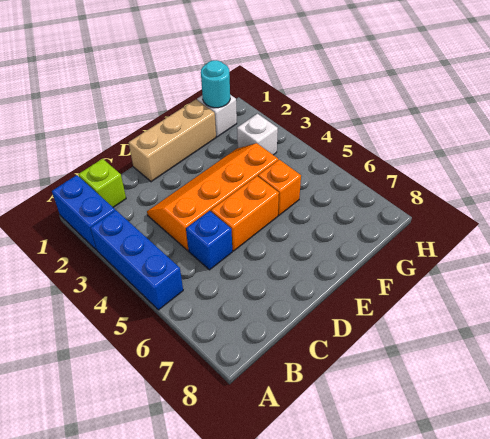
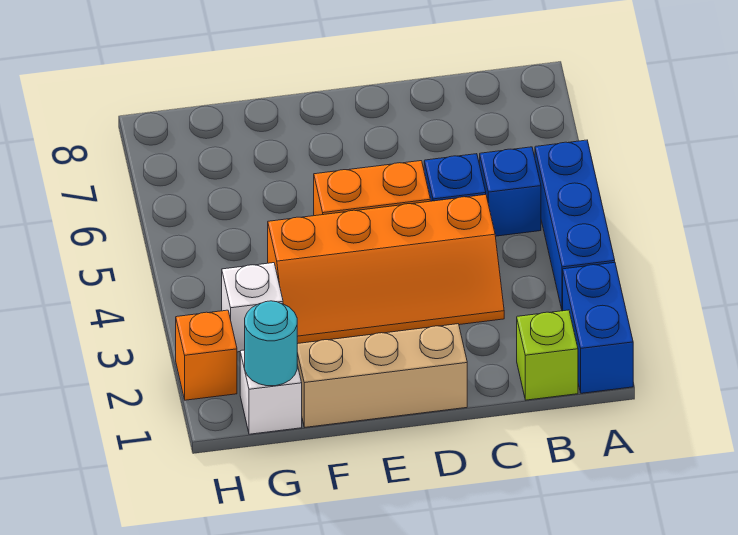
none -> blue 1x1 brick [480,147,541,236]
orange 1x1 brick [258,160,301,215] -> orange 1x1 brick moved to [176,310,237,400]

